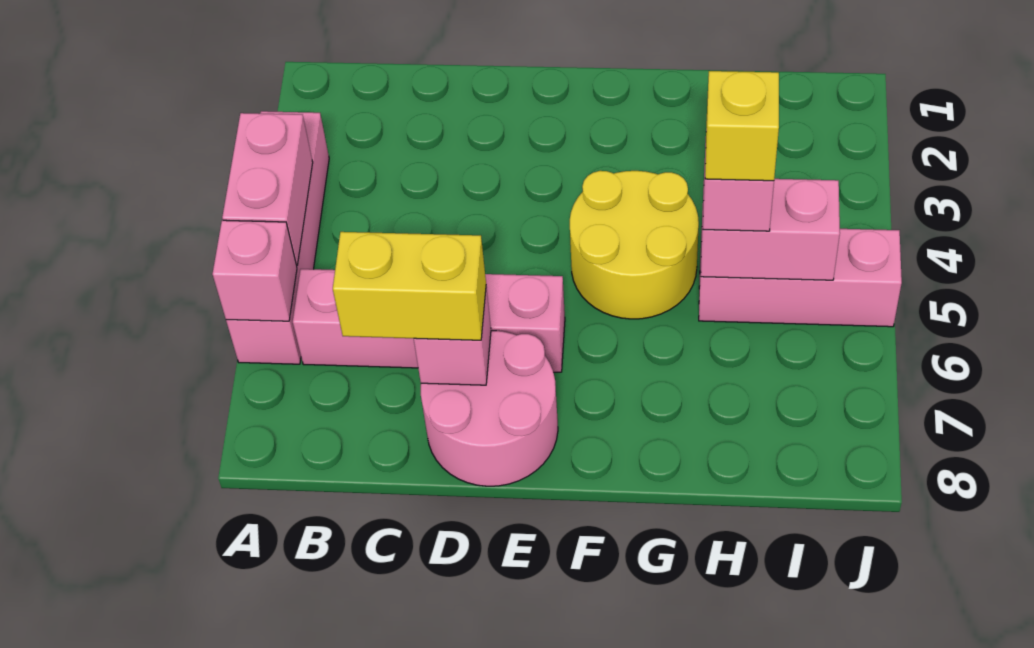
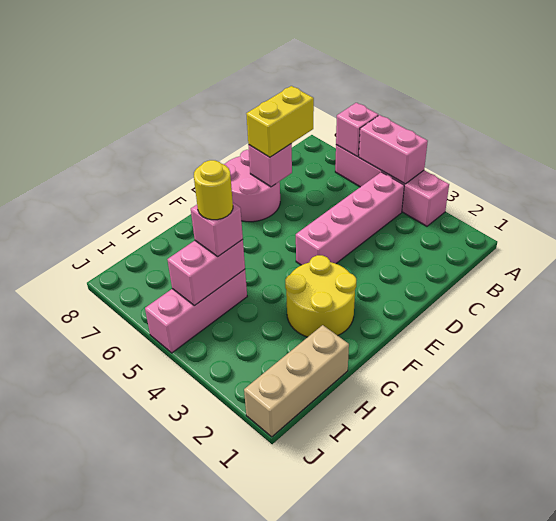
pink 1x4 brick [293,269,565,372] -> pink 1x4 brick moved to [296,172,404,265]
yellow 2x2 round brick [570,171,699,319] -> yellow 2x2 round brick moved to [285,255,356,337]
none -> tan 1x3 brick [244,325,349,437]
yellow 1x1 brick [705,71,779,181] -> yellow 1x1 round brick [194,160,233,220]

